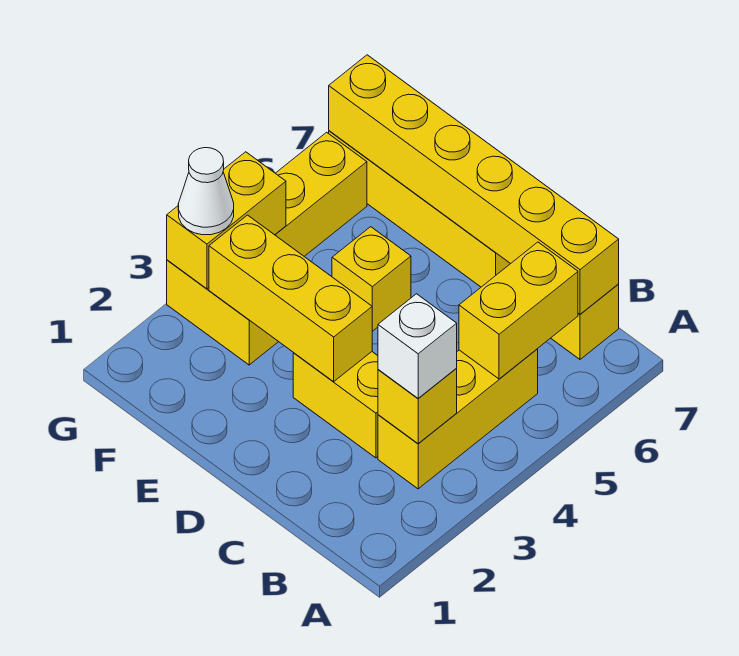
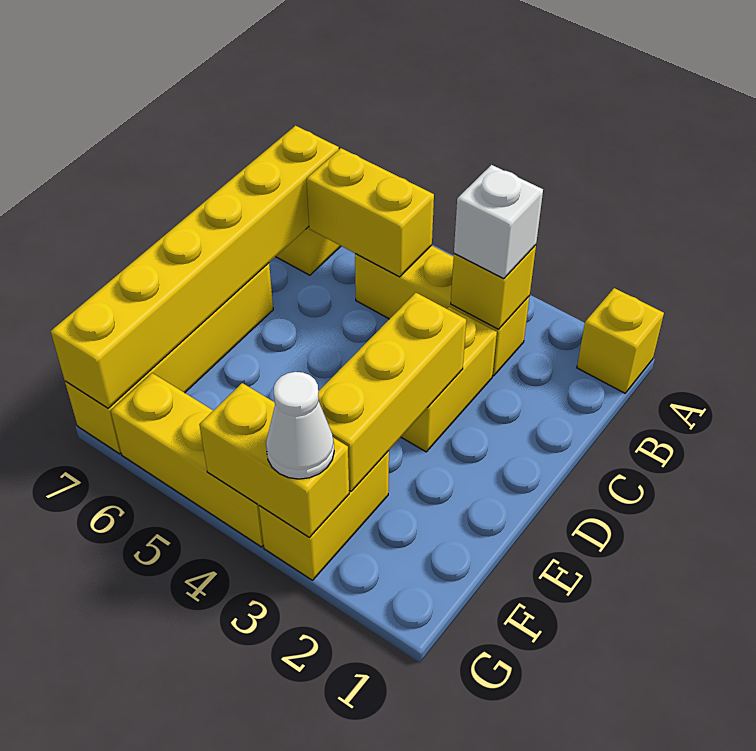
yellow 1x1 brick [332,227,411,331] -> yellow 1x1 brick moved to [577,288,664,393]

